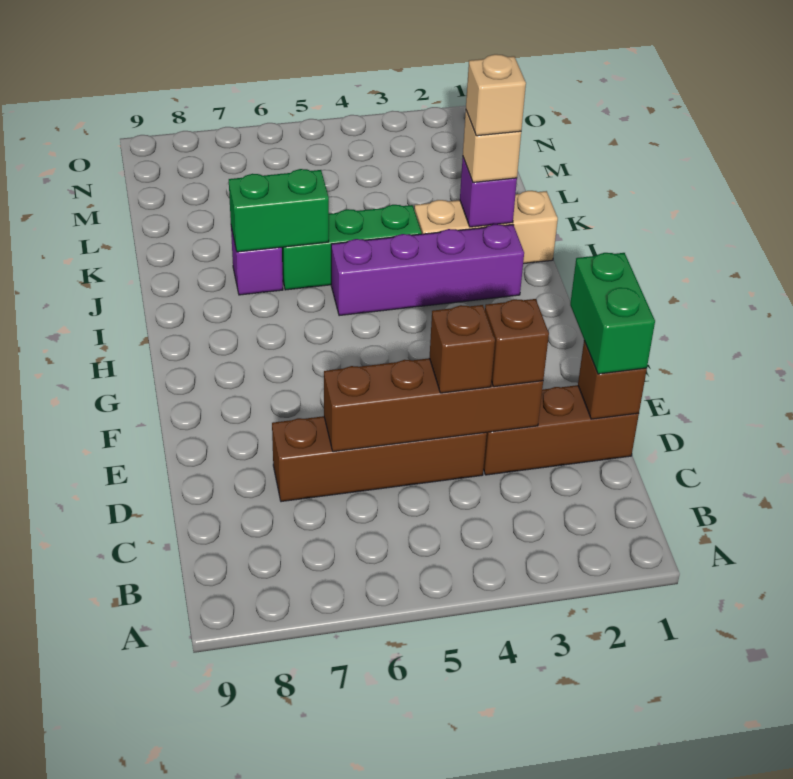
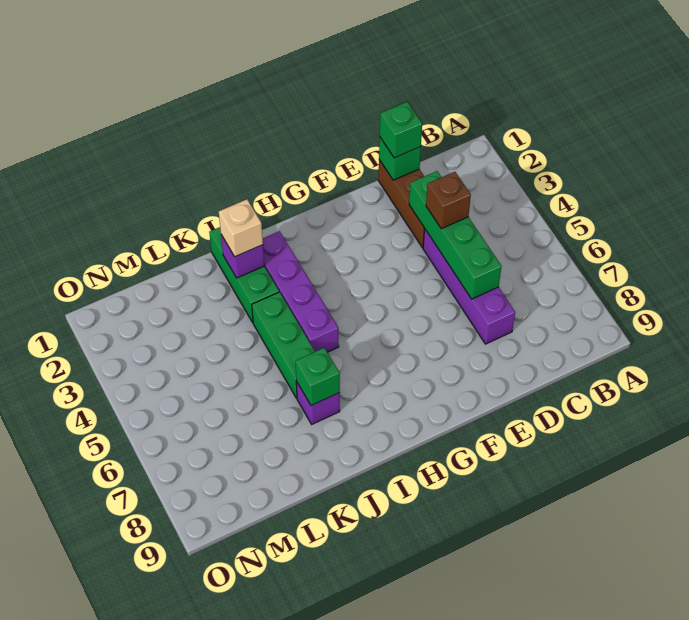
brown 1x1 brick [578,341,647,419] -> green 1x1 brick [379,138,421,180]
green 1x2 brick [570,253,655,374] -> green 1x1 brick [380,102,422,158]
brown 1x4 brick [324,358,543,452] -> green 1x4 brick [409,171,501,299]
brown 1x1 brick [485,299,549,387] -> none
brown 1x4 brick [272,416,487,502] -> purple 1x4 brick [423,229,515,344]
tan 1x3 brick [414,191,558,264] -> green 1x3 brick [209,227,279,323]
tan 1x1 brick [466,54,526,136] -> none
green 1x2 brick [229,169,329,252] -> green 1x1 brick [295,348,340,405]

